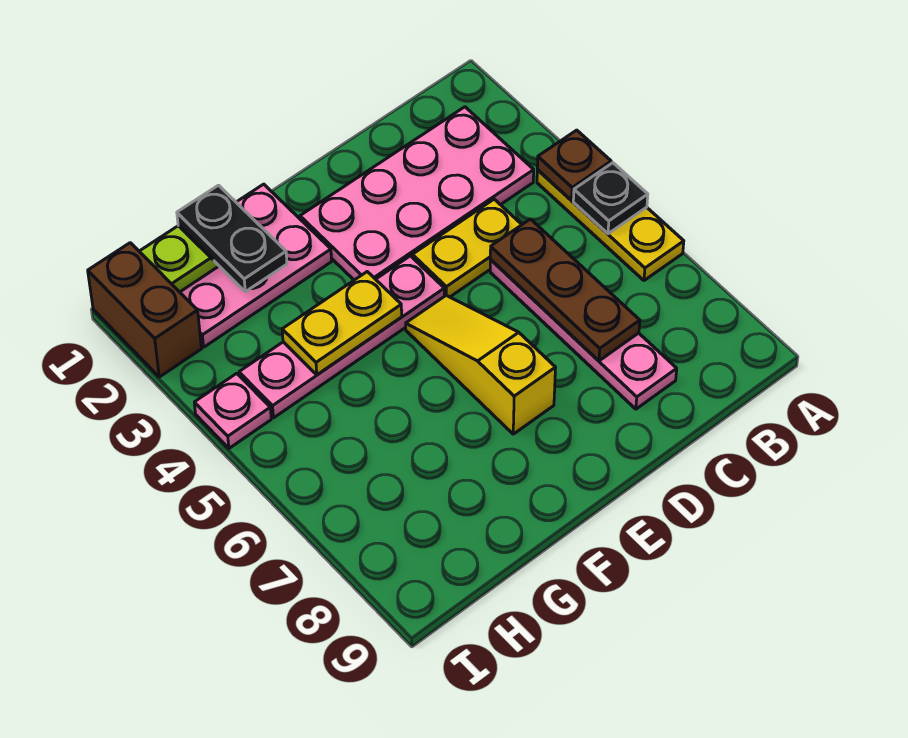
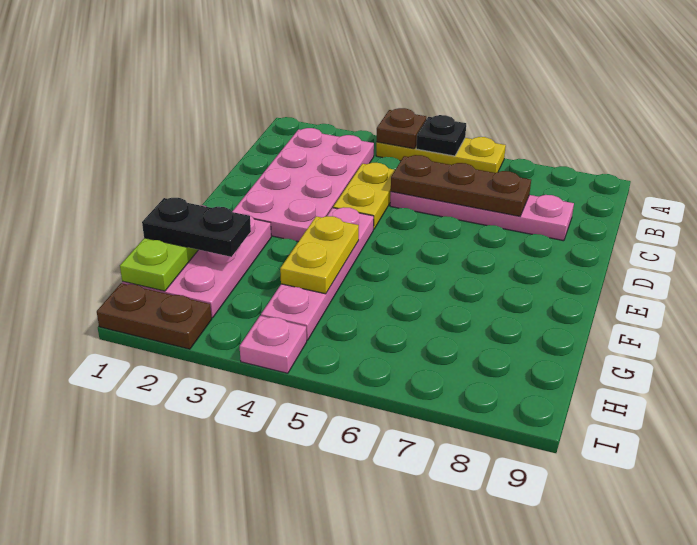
yellow 1x3 slope [406,295,556,434] -> none
brown 1x2 brick [88,243,201,377] -> brown 1x2 plate [97,283,212,349]

